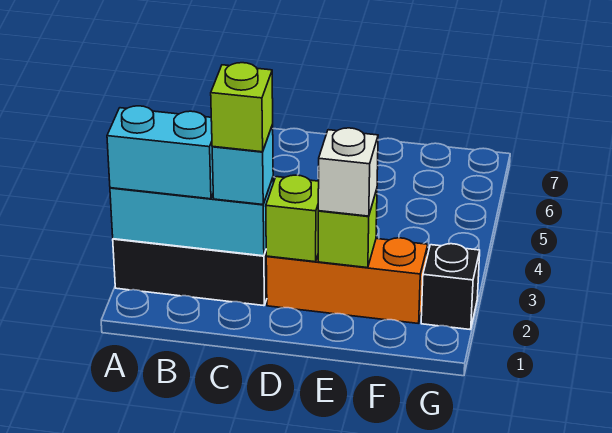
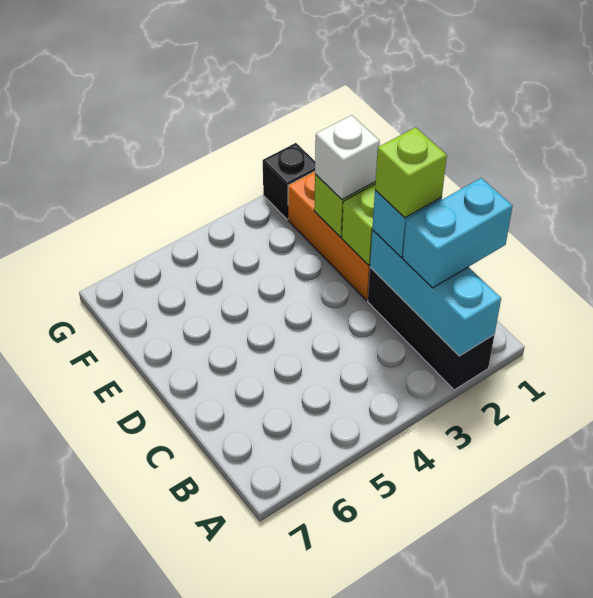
cyan 1x2 brick [107,106,213,199] -> cyan 1x2 brick turned to [403,178,513,288]

